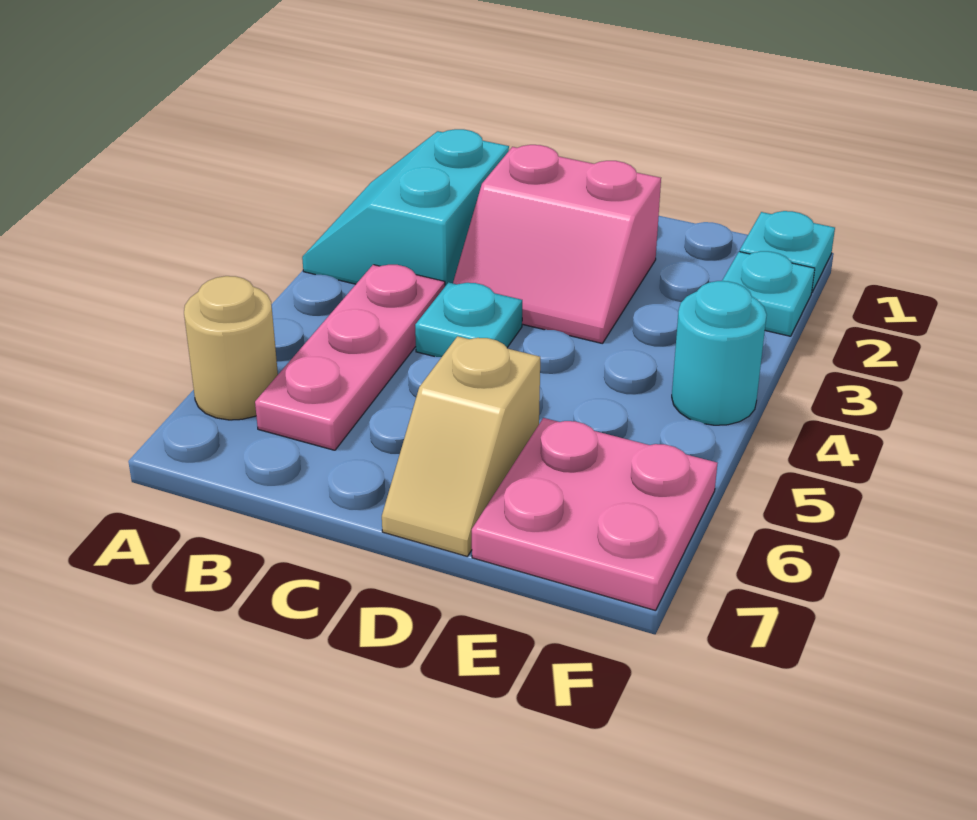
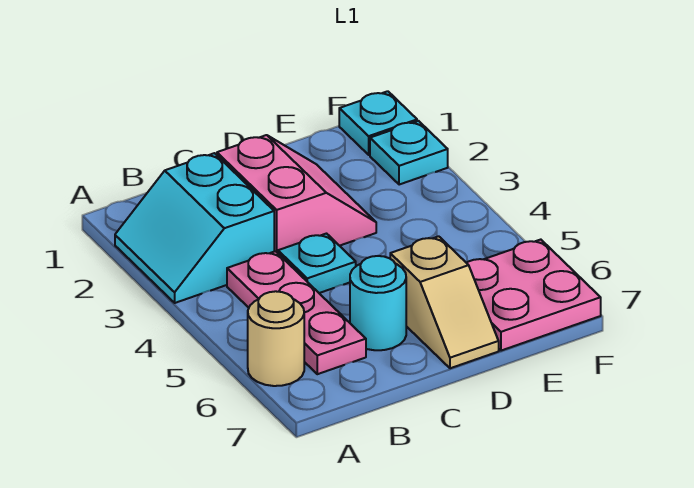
pink 2x2 slope [453,145,661,344] -> pink 2x2 slope turned to [217,135,376,253]
cyan 1x1 round brick [672,281,767,425] -> cyan 1x1 round brick moved to [350,256,406,350]

